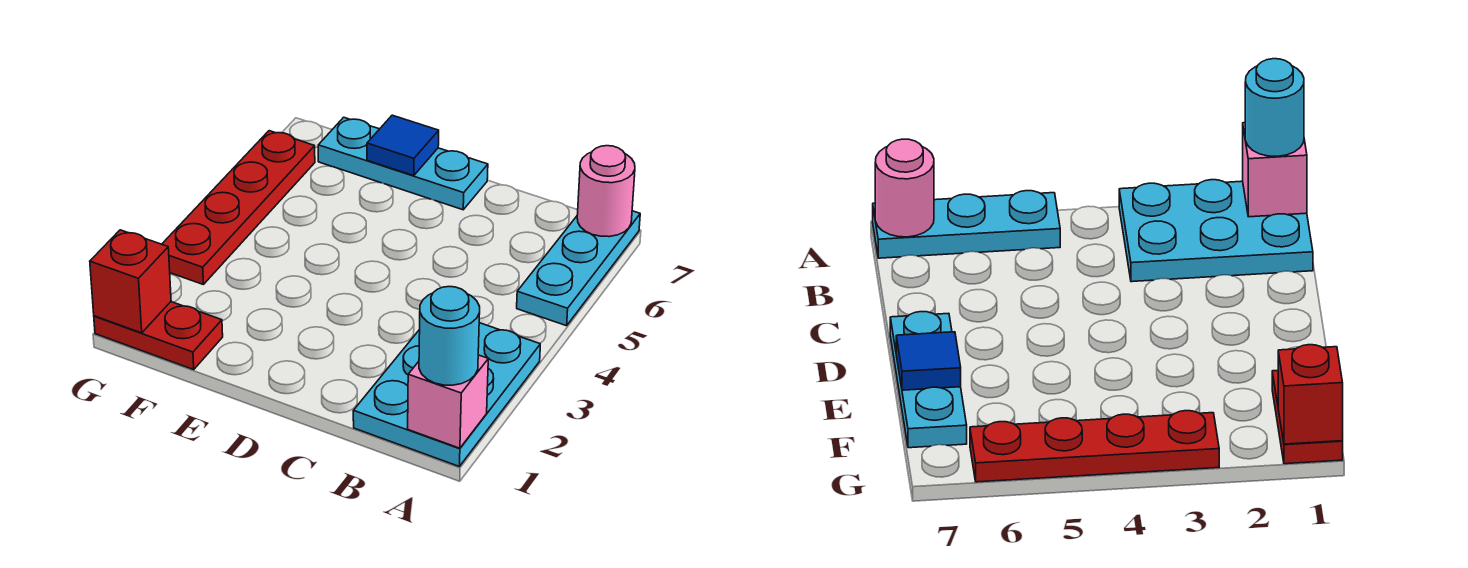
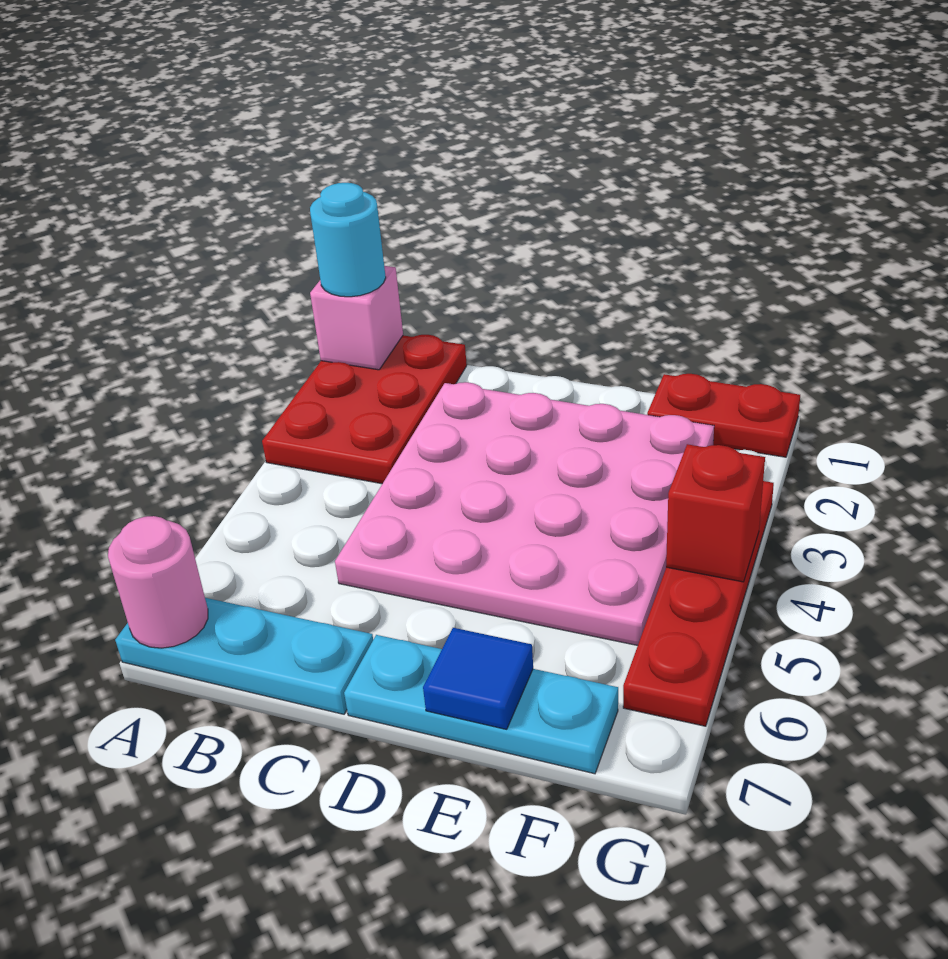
cyan 2x3 plate [353,323,540,466] -> red 2x3 plate [262,335,467,484]
cyan 1x3 plate [517,211,640,326] -> cyan 1x3 plate turned to [115,598,373,714]
none -> pink 4x4 plate [335,382,714,645]
red 1x1 brick [90,230,171,333] -> red 1x1 brick moved to [666,444,765,582]

